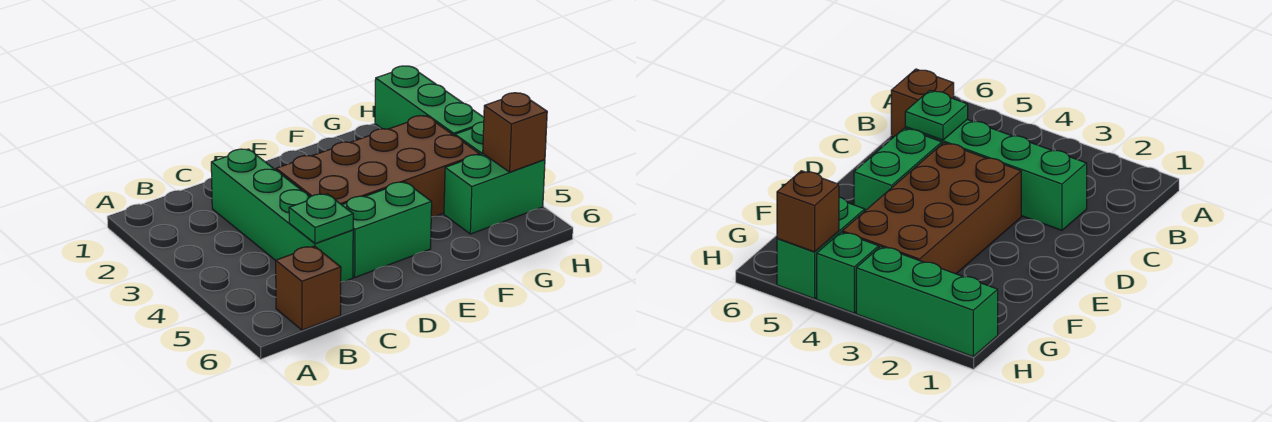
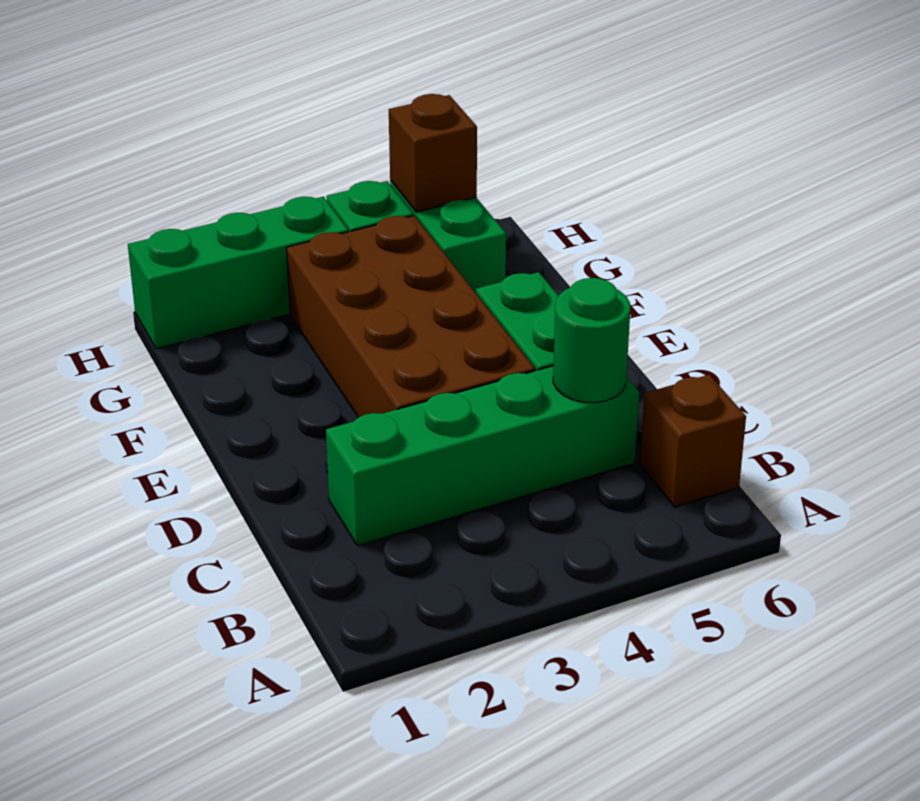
green 1x1 plate [289,194,353,244] -> green 1x1 round brick [553,278,630,403]

